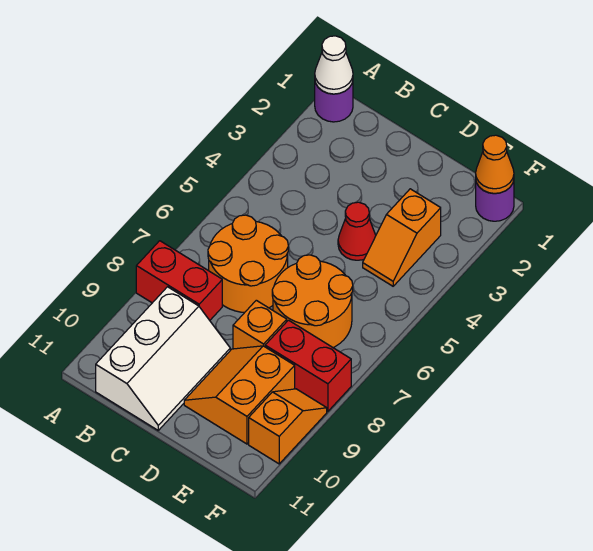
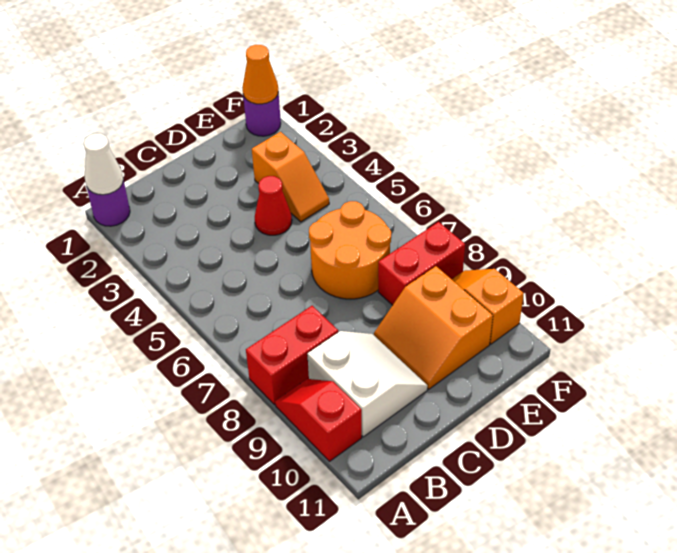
none -> red 1x2 slope [275,379,362,461]
orange 2x2 round brick [208,215,288,313] -> none
white 2x3 slope [96,287,230,430] -> white 2x2 slope [307,331,428,437]
orange 1x1 brick [233,300,287,349] -> none

